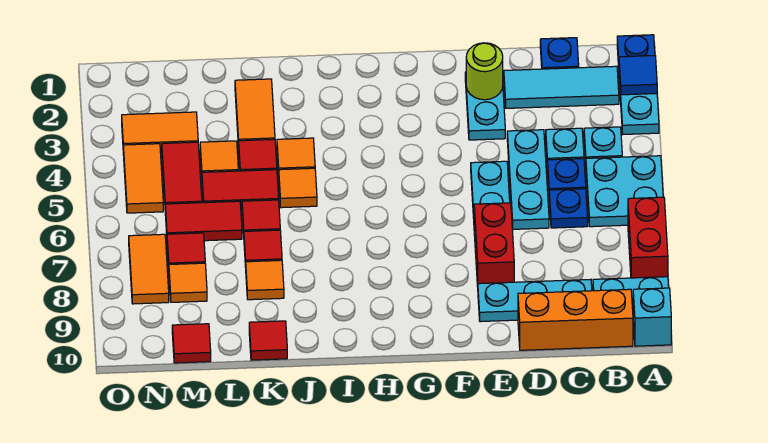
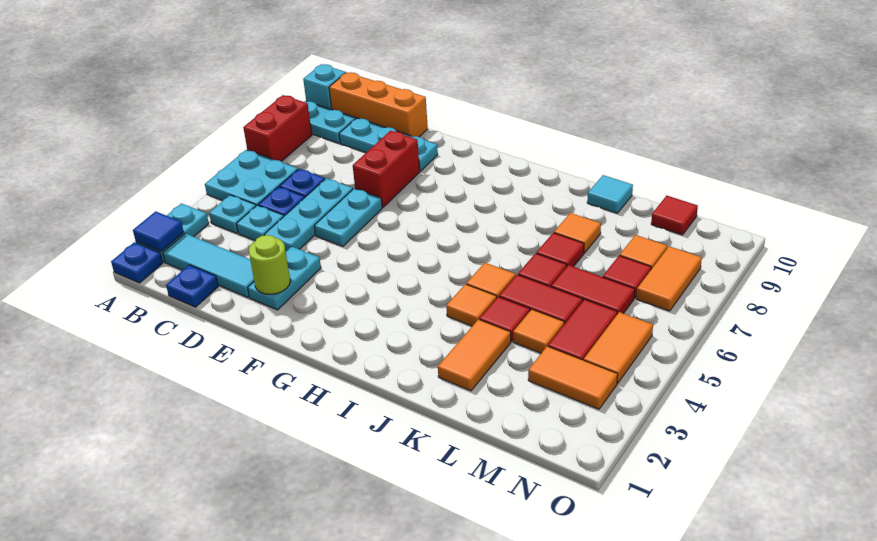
red 1x1 tile [249,321,287,360] -> cyan 1x1 tile [587,175,633,213]

